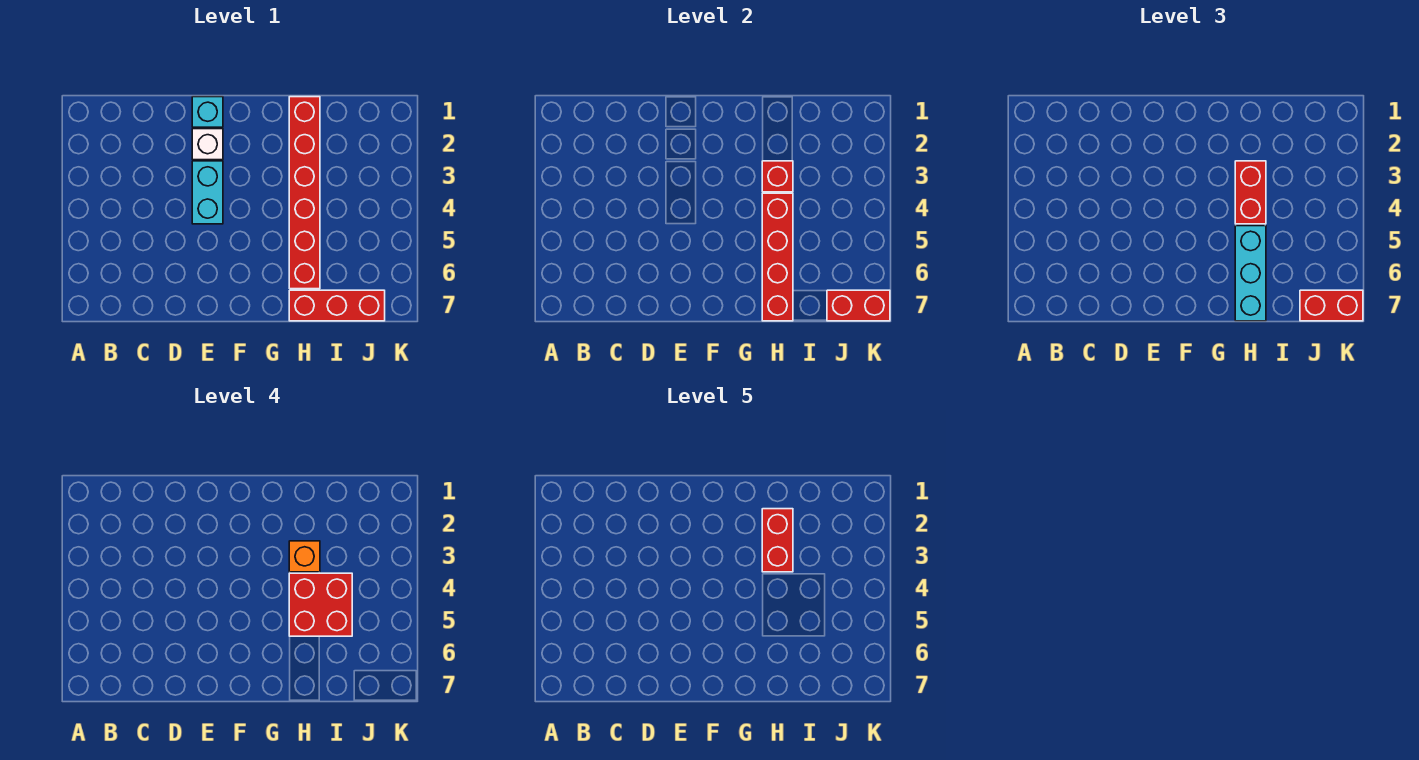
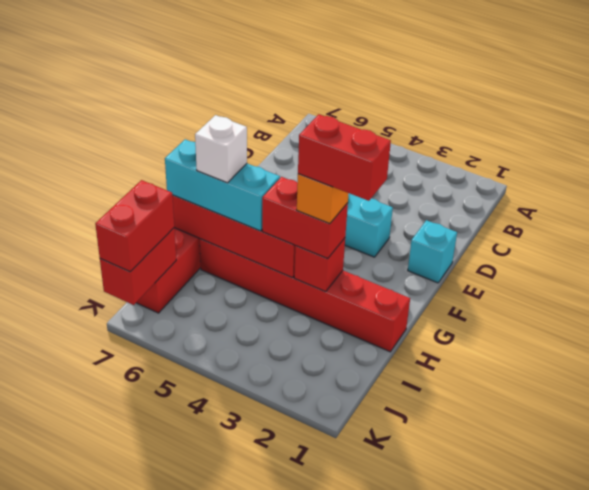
white 1x1 brick [192,129,223,160] -> white 1x1 brick moved to [195,115,247,183]
red 2x2 brick [289,573,352,636] -> none

